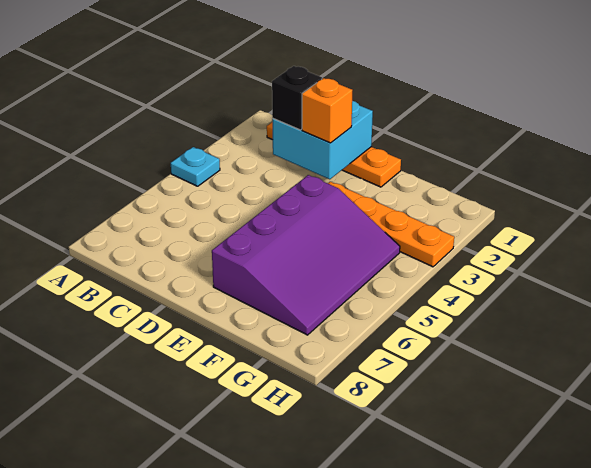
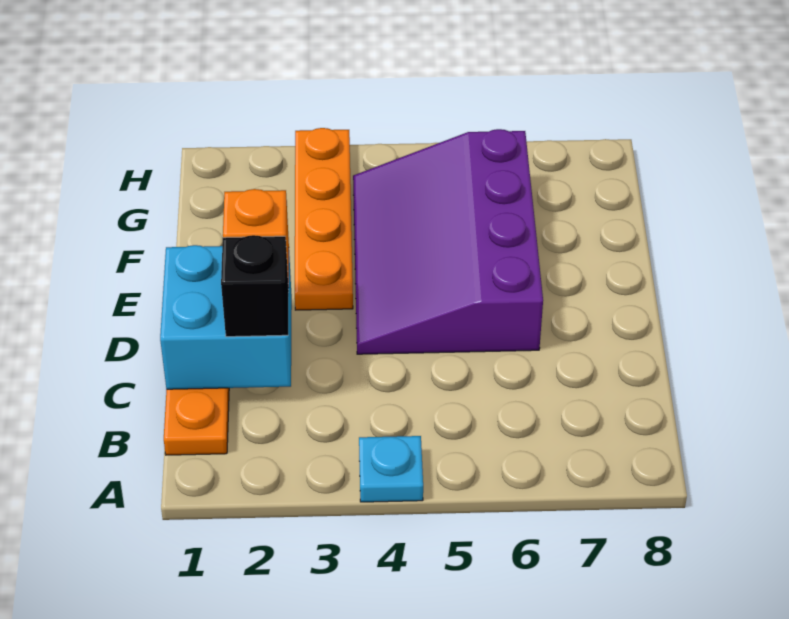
purple 3x4 slope [212,175,400,335] -> purple 3x4 slope turned to [353,129,543,354]

